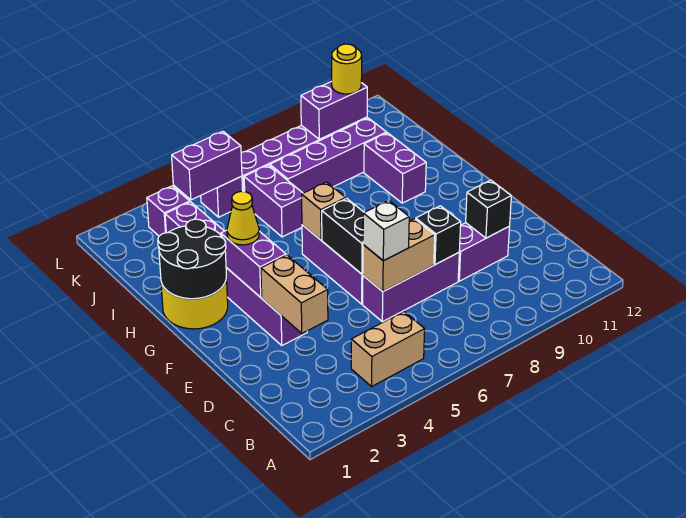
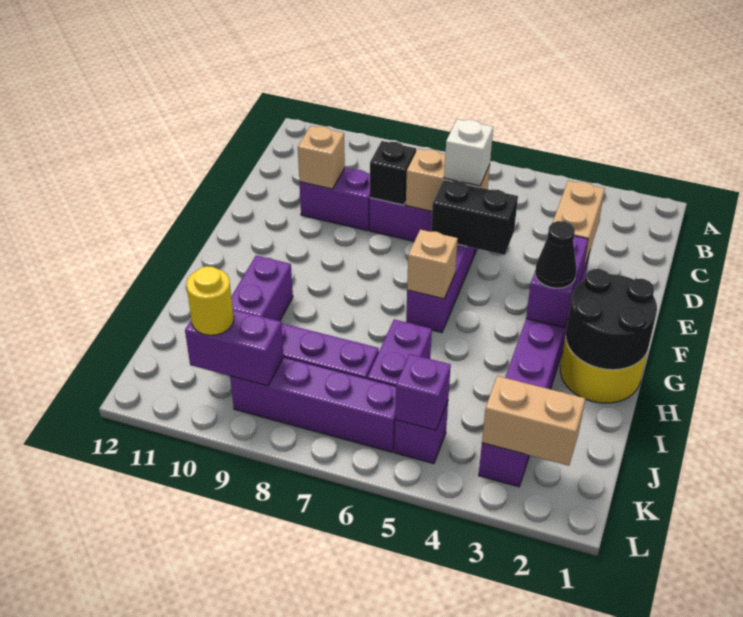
tan 1x2 brick [351,312,425,386] -> tan 1x2 brick moved to [482,376,585,466]
black 1x1 brick [466,180,511,238] -> tan 1x1 brick [298,126,345,189]
black 1x2 brick [322,198,364,274] -> black 1x2 brick turned to [431,180,518,255]
yellow 1x1 cone [227,191,259,245] -> black 1x1 cone [535,221,577,288]
purple 1x2 brick [172,131,242,200] -> purple 1x1 brick [395,354,451,430]

